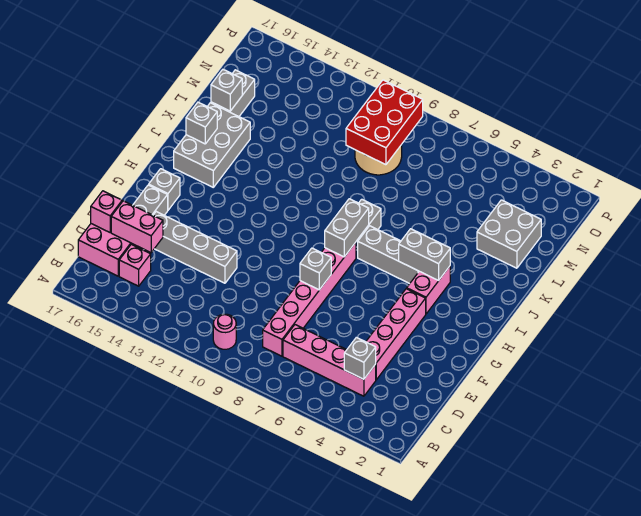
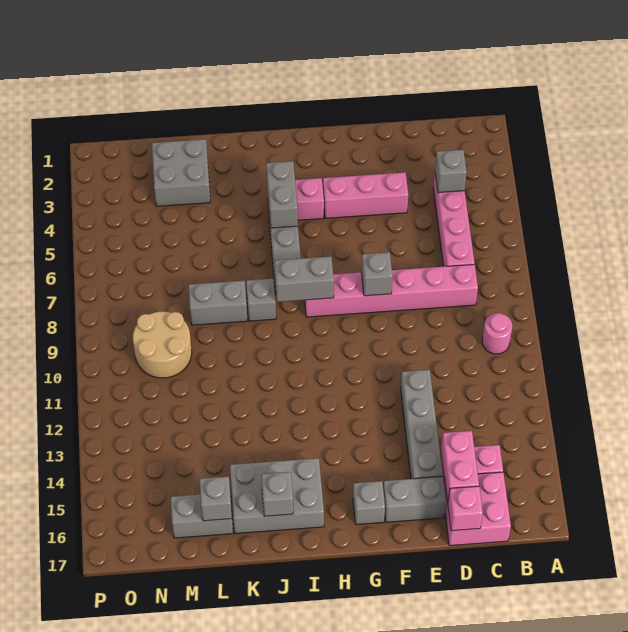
pink 1x4 brick [366,289,426,380] -> pink 1x3 brick [323,172,408,218]
none -> grey 1x2 brick [188,281,247,325]
red 2x3 brick [346,80,423,165] -> none

